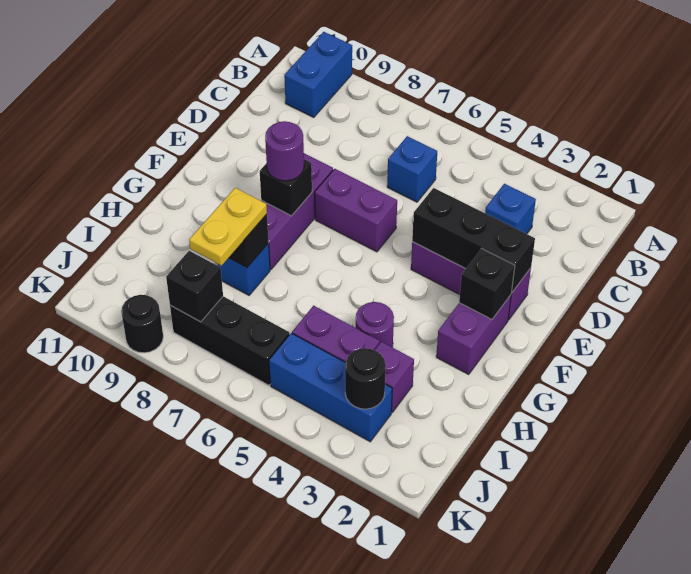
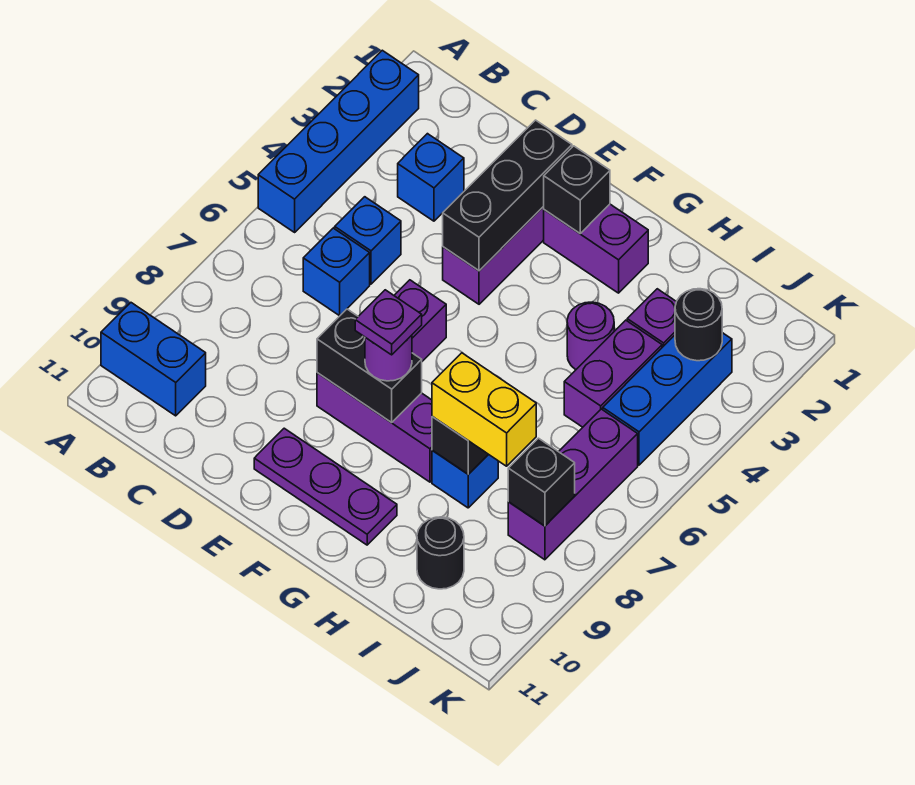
none -> blue 1x4 brick [258,50,419,232]
none -> blue 1x1 brick [335,197,401,284]
none -> purple 1x3 plate [254,428,397,545]
black 1x1 brick [260,159,312,216] -> black 1x2 brick [317,309,422,423]
none -> purple 1x1 plate [355,290,422,355]
yellow 1x2 plate [189,188,267,266] -> yellow 1x2 brick [432,353,536,466]
black 1x3 brick [170,296,289,385] -> purple 1x3 brick [508,409,638,560]
black 1x1 round brick [121,295,163,353] -> black 1x1 round brick moved to [417,517,464,589]

